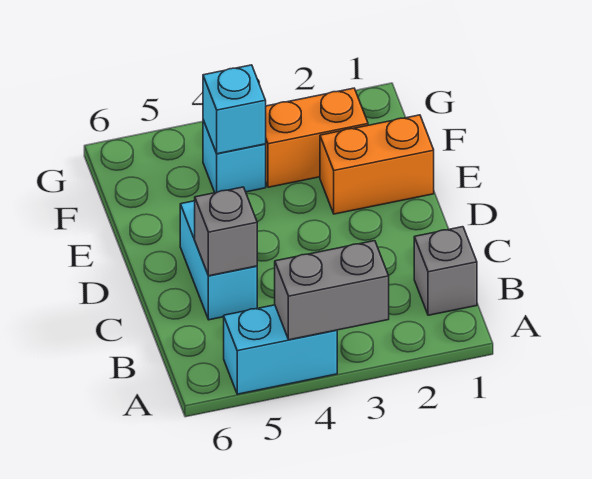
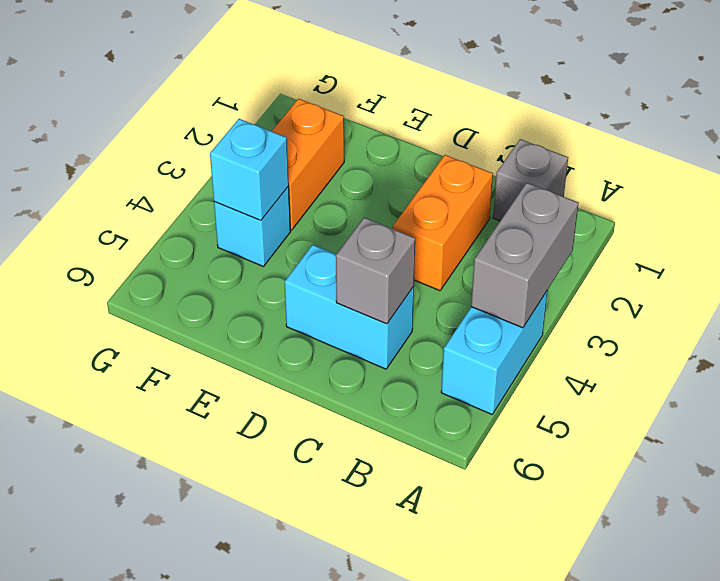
orange 1x2 brick [320,115,434,214] -> orange 1x2 brick moved to [393,155,493,291]

